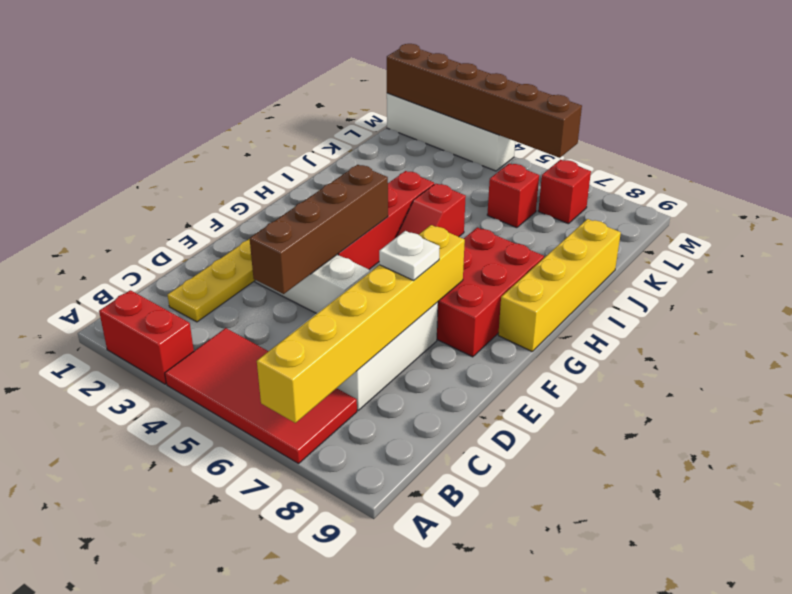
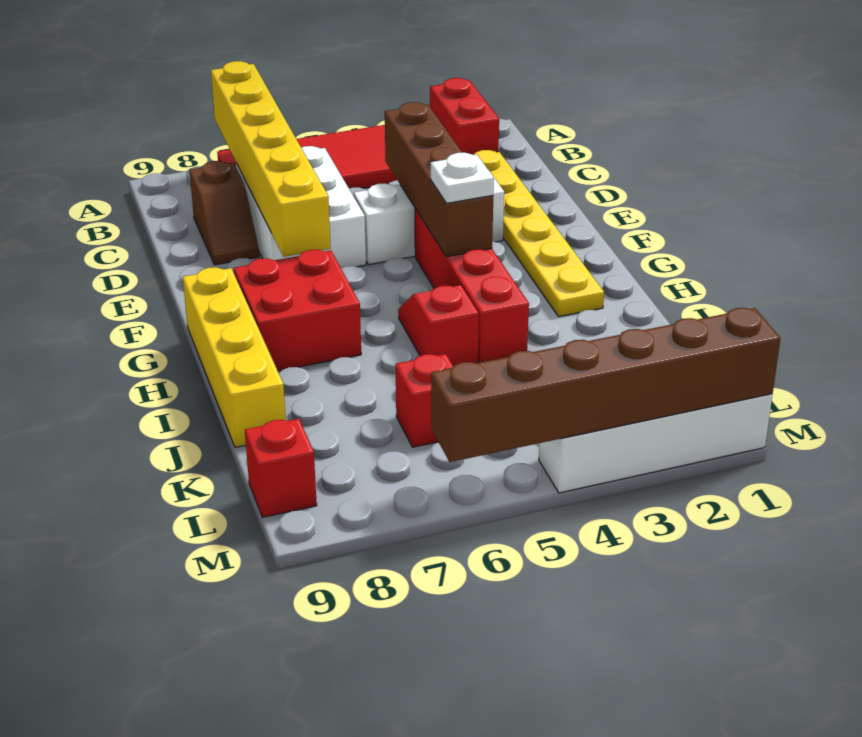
red 1x2 brick [99,290,194,384] -> red 1x2 brick turned to [430,78,499,155]
none -> brown 1x2 slope [190,161,259,265]
white 1x1 plate [379,231,440,280] -> white 1x1 plate moved to [431,153,494,203]
red 2x3 brick [437,228,544,357] -> red 2x2 brick [234,250,361,371]
red 1x1 brick [538,160,591,224] -> red 1x1 brick moved to [245,419,317,517]

